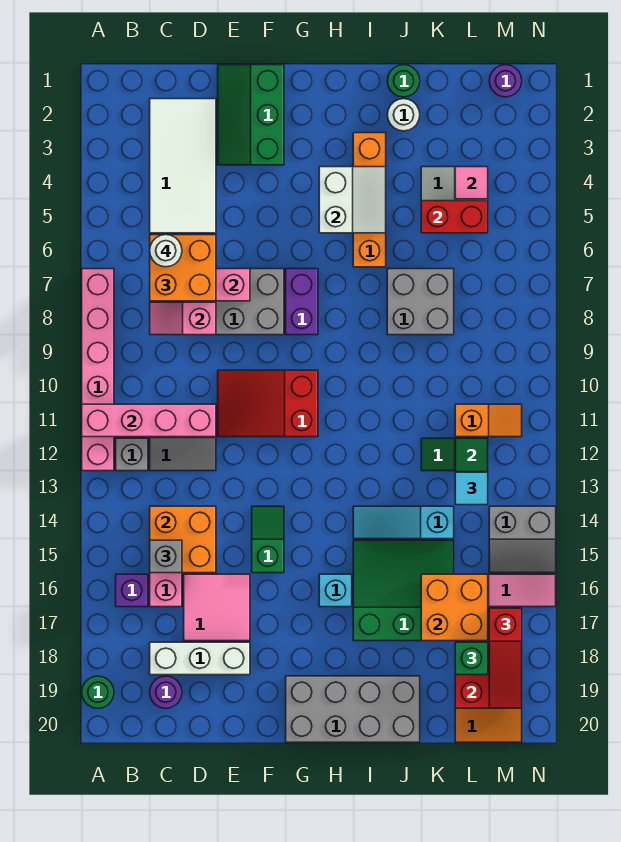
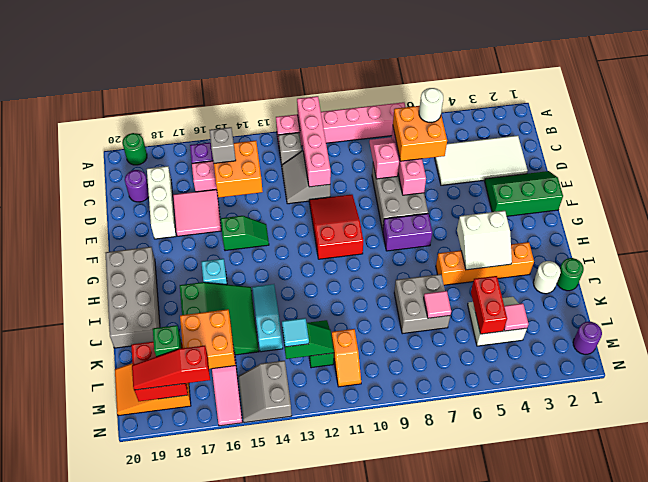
none -> pink 1x1 tile [424,291,451,318]

